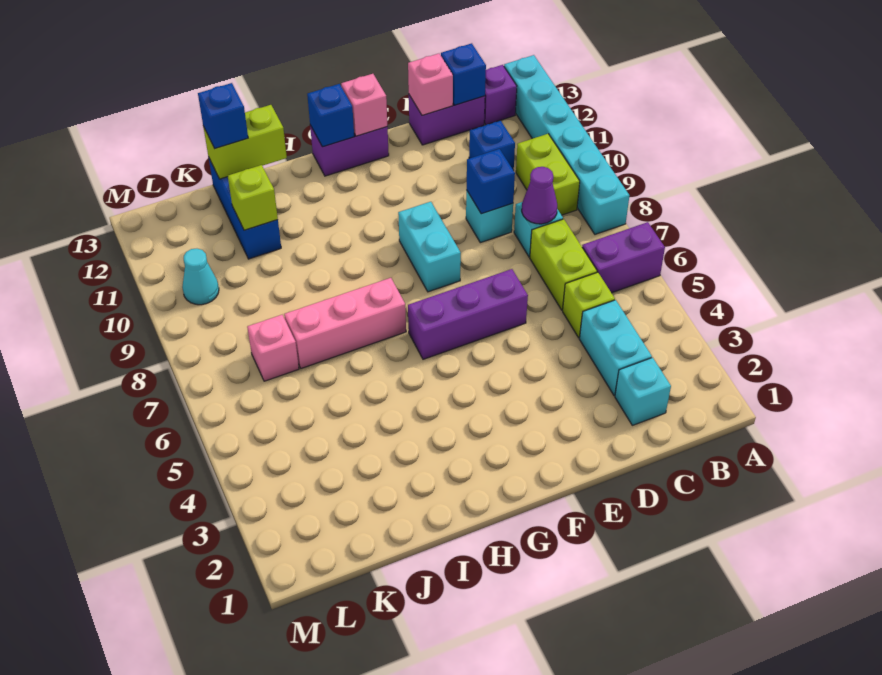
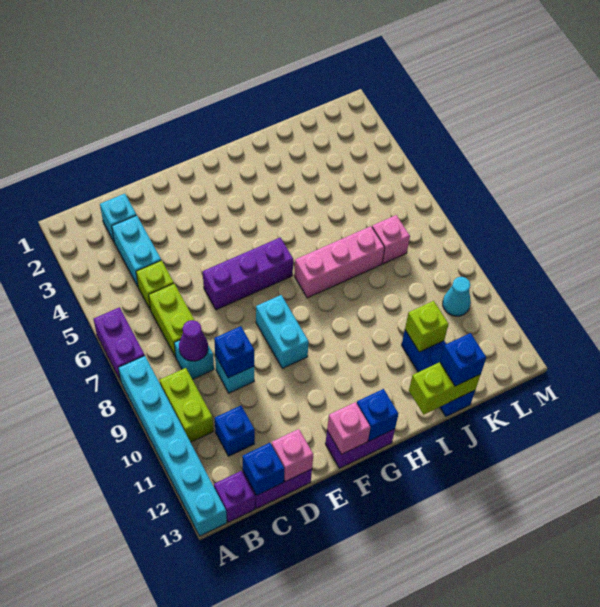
purple 1x2 brick [582,222,665,293] -> purple 1x2 brick turned to [94,307,145,381]

